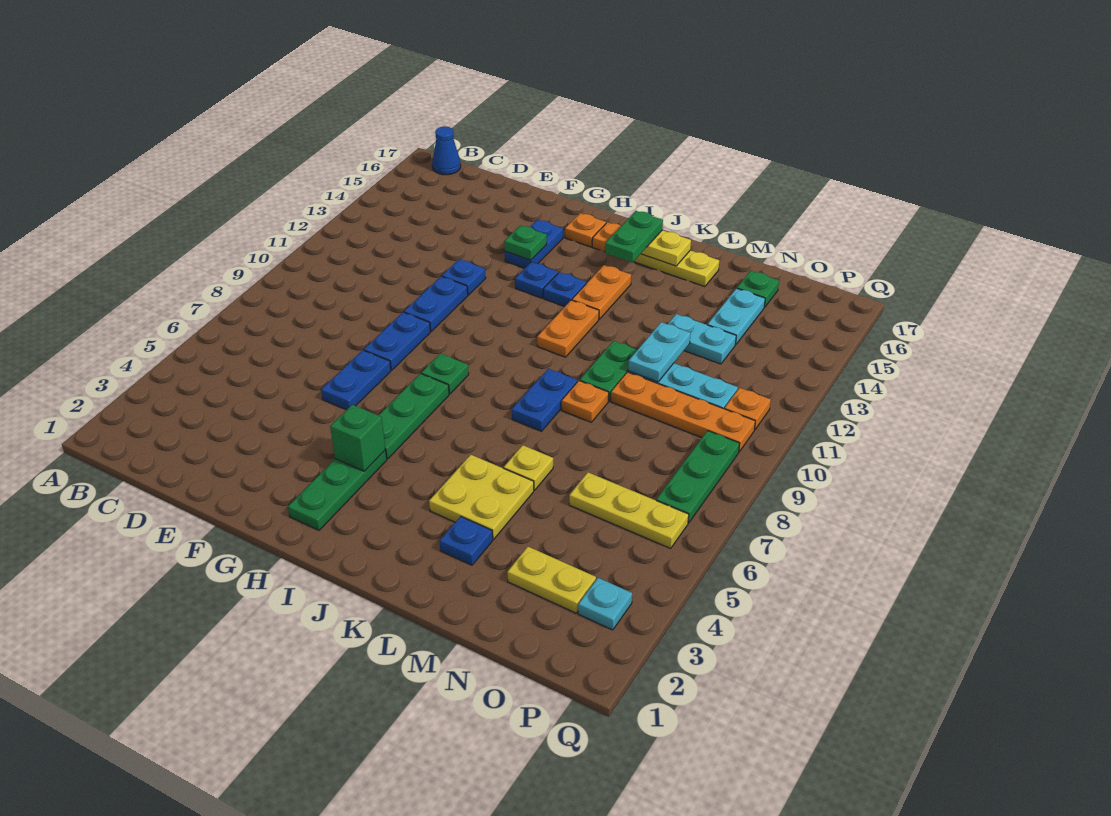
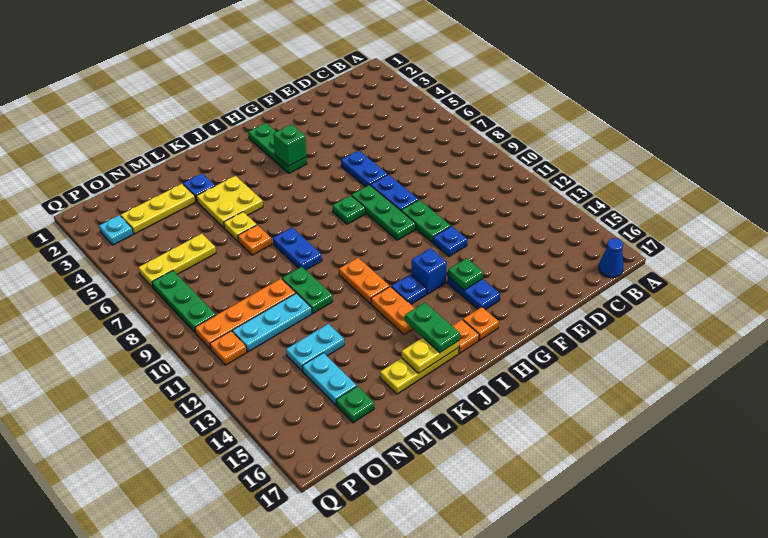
blue 1x2 plate [404,276,468,331] -> green 1x2 plate [401,200,451,243]
green 1x3 plate [379,374,449,459] -> green 1x3 plate moved to [352,185,416,240]
blue 1x1 plate [515,262,558,298] -> blue 1x1 brick [411,248,447,294]
orange 1x1 plate [562,381,609,422] -> orange 1x1 plate moved to [238,225,272,255]
cyan 1x2 plate [628,322,691,382] -> none
yellow 1x2 plate [507,547,596,613] -> yellow 1x3 plate [121,184,196,234]

